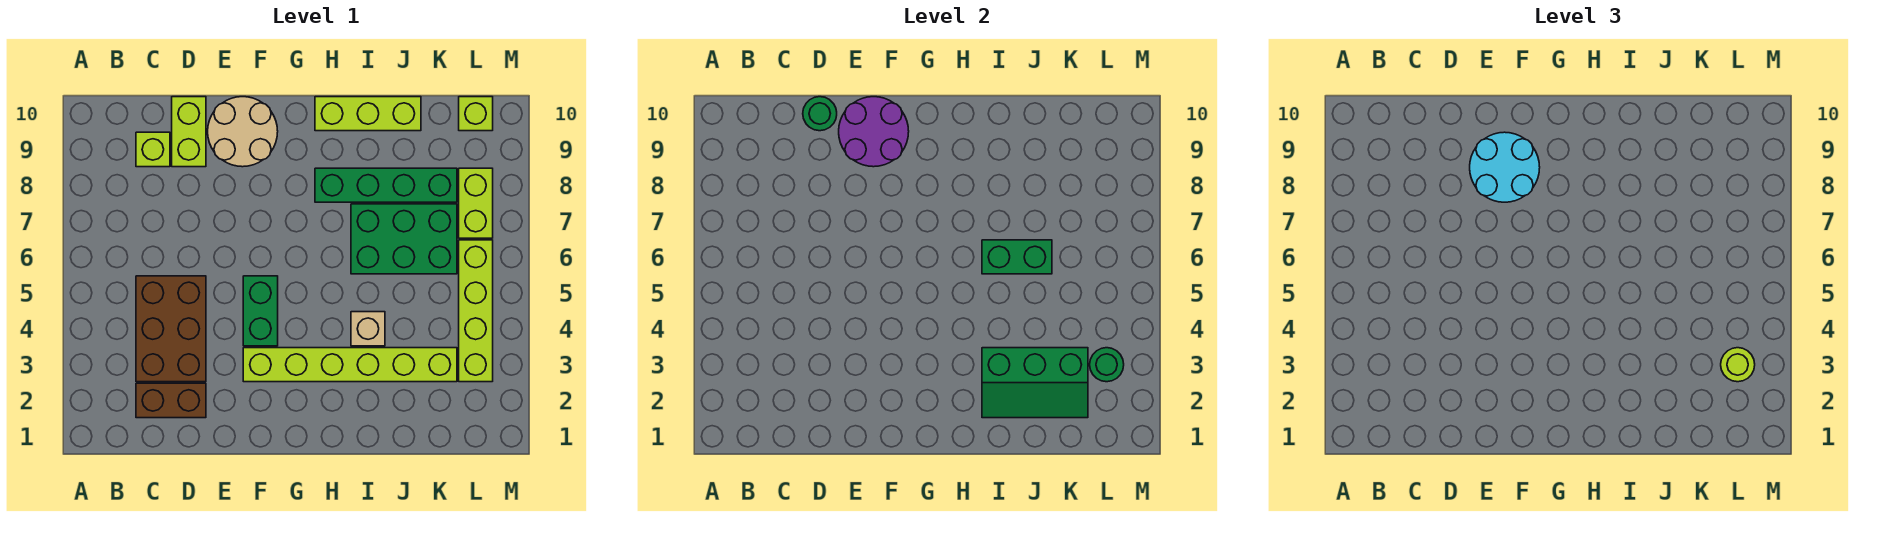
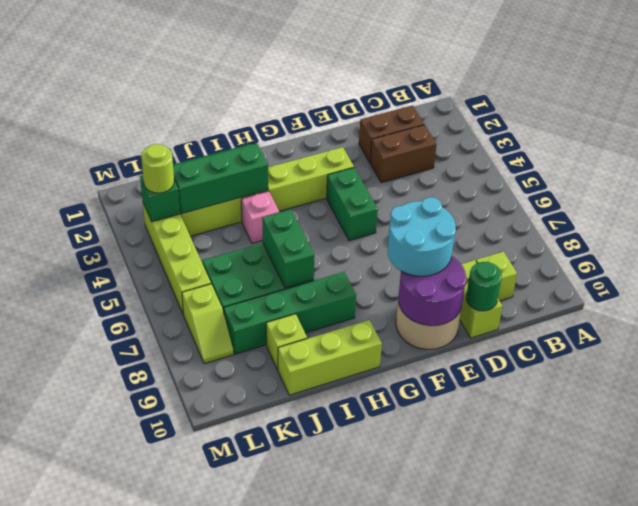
brown 2x3 brick [136,276,206,382] -> brown 1x2 brick [370,125,437,183]
tan 1x1 brick [351,312,385,346] -> pink 1x1 brick [241,191,279,243]
green 1x2 brick [982,240,1052,274] -> green 1x2 brick turned to [262,210,314,288]
green 1x1 round brick [1090,348,1124,382] -> green 1x1 brick [140,175,180,222]
lime 1x2 brick [459,168,493,238] -> lime 1x2 slope [182,284,234,364]
lime 1x1 brick [459,97,493,131] -> lime 1x1 brick moved to [266,314,307,370]

